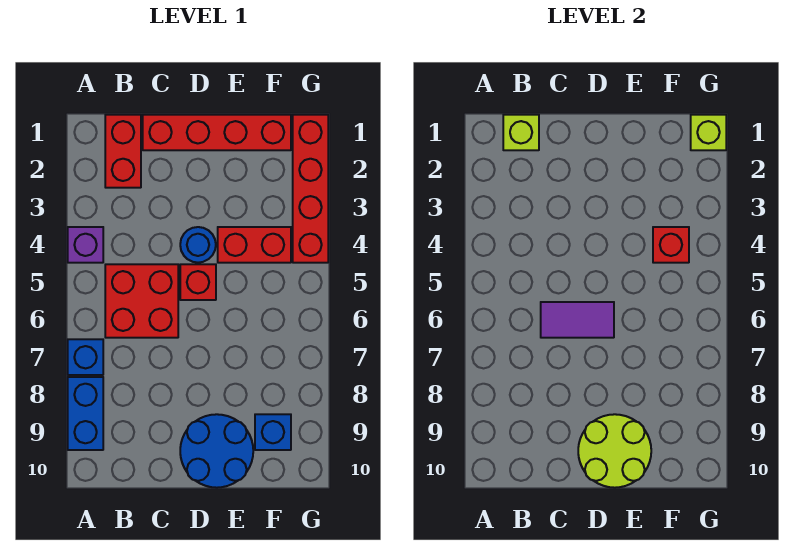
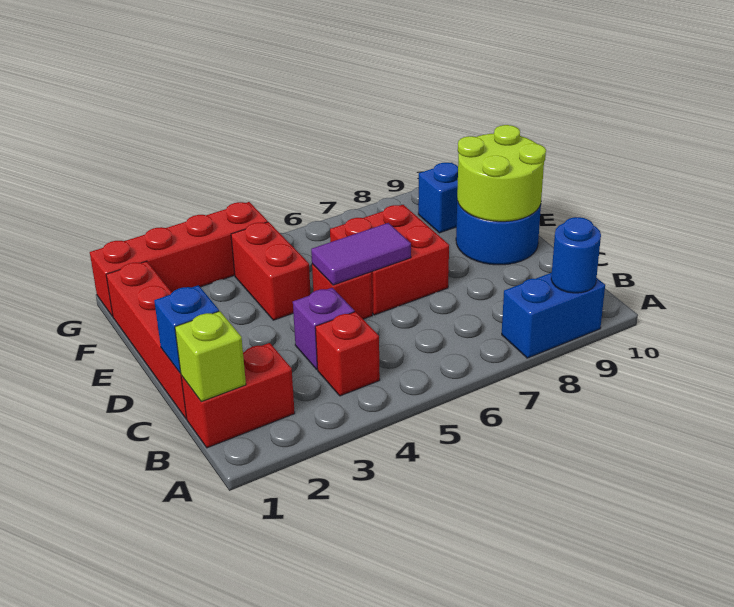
purple 1x1 brick [68,227,103,263] -> purple 1x1 brick moved to [293,288,354,369]
blue 1x1 brick [68,339,103,375] -> blue 1x1 brick moved to [154,285,219,373]
red 2x2 brick [105,264,178,338] -> red 2x2 brick moved to [330,205,449,315]
purple 1x2 tile [541,302,614,338] -> purple 1x2 tile turned to [311,223,411,285]
blue 1x1 round brick [180,227,216,263] -> blue 1x1 round brick moved to [551,217,601,293]
red 1x1 brick [653,227,689,263] -> red 1x1 brick moved to [315,312,380,396]
lime 1x1 brick [691,115,726,150] -> none

